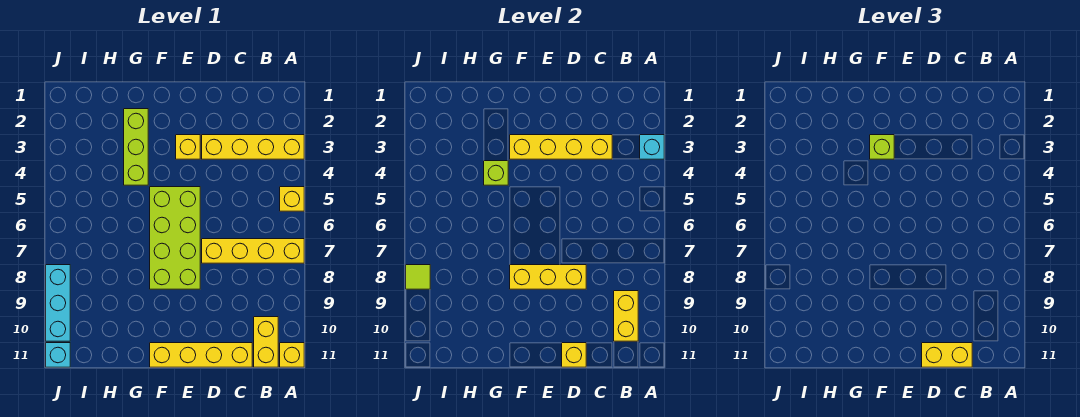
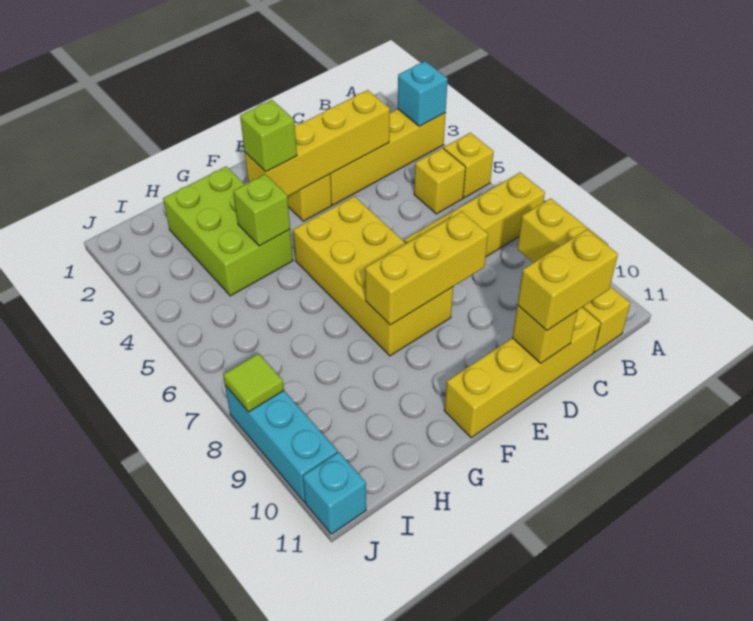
yellow 1x1 brick [280,343,304,367] -> yellow 1x1 brick moved to [414,148,466,214]
lime 2x4 brick [150,187,200,289] -> yellow 2x4 brick [293,196,453,356]
lime 1x3 brick [124,109,148,185] -> lime 2x3 brick [163,166,293,296]

